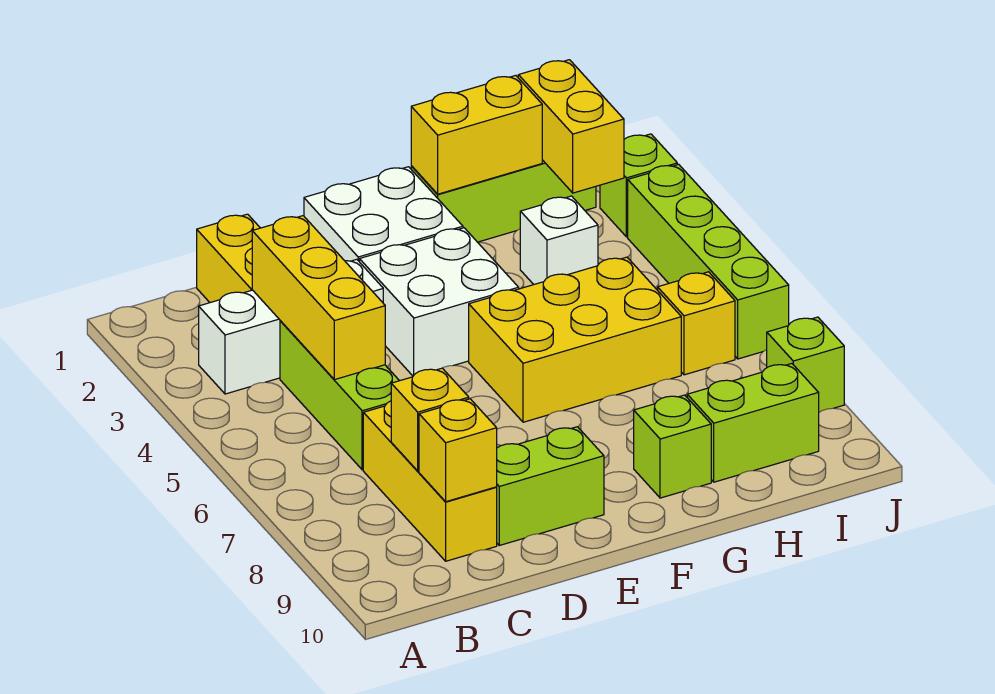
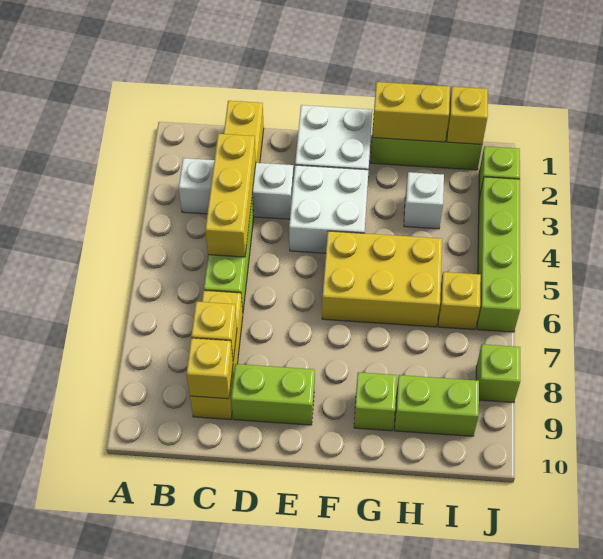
yellow 1x2 brick [518,60,624,193] -> yellow 1x1 brick [447,87,488,144]

